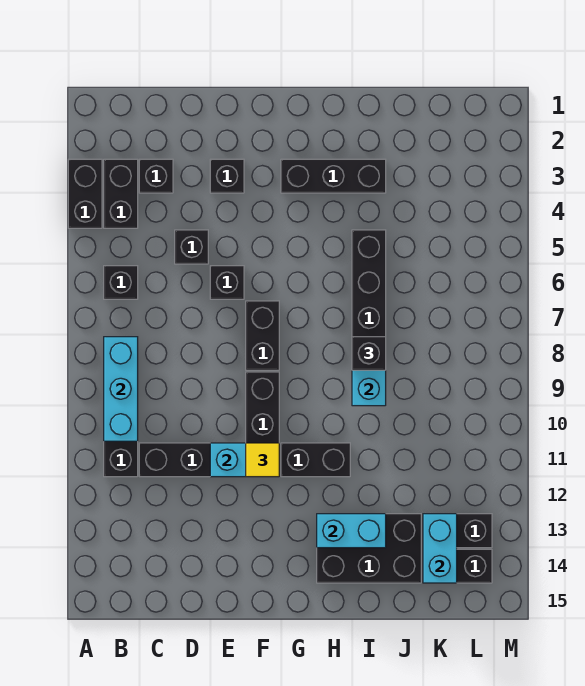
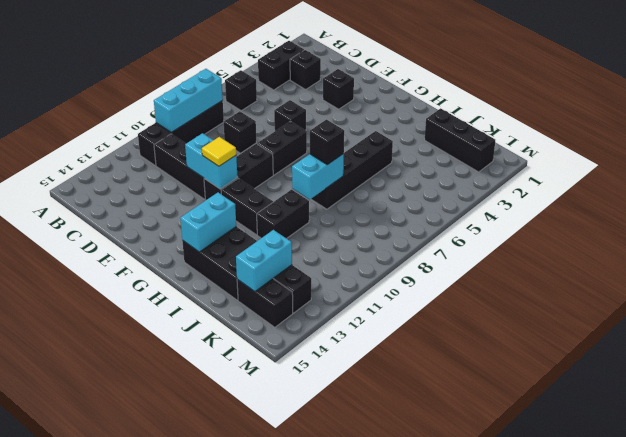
black 1x2 brick [68,159,102,228] -> black 1x2 brick moved to [257,190,309,238]
black 1x1 brick [175,230,208,264] -> black 1x1 brick moved to [224,111,256,153]
black 1x3 brick [281,159,386,193] -> black 1x3 brick moved to [425,108,495,172]
cyan 1x2 brick [317,514,386,548] -> cyan 1x2 brick turned to [180,193,236,252]

